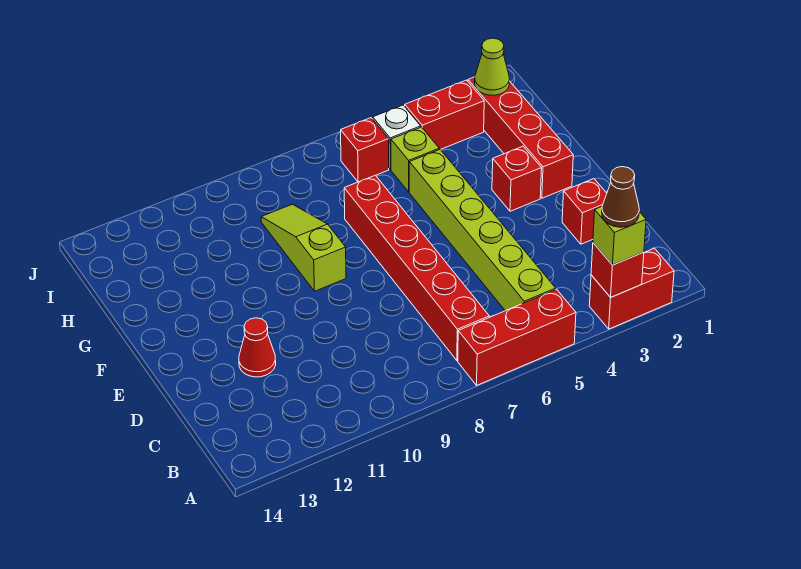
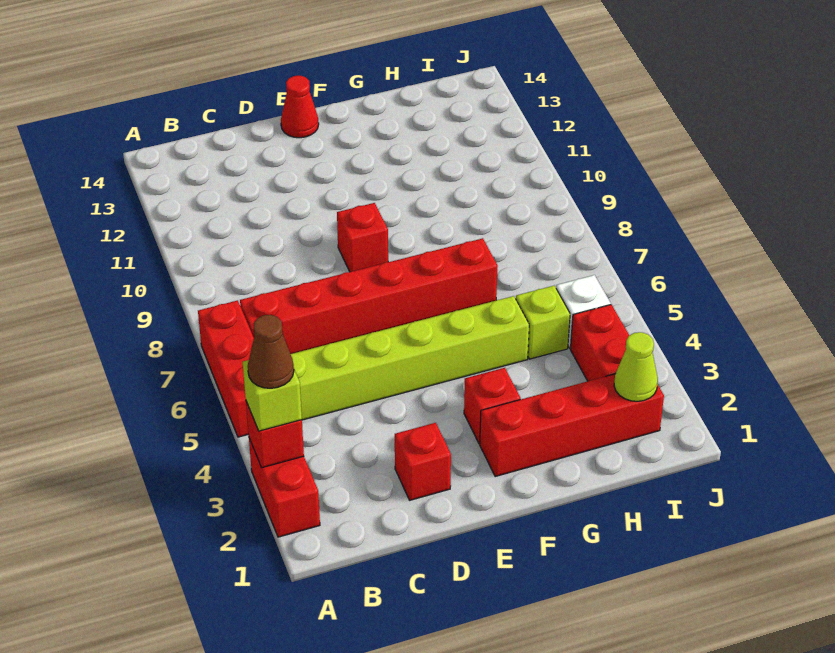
red 1x1 cone [239,318,276,377] -> red 1x1 cone moved to [281,76,319,138]
lime 1x3 slope [261,204,346,291] -> none
red 1x1 brick [341,118,389,182] -> red 1x1 brick moved to [337,203,388,272]

